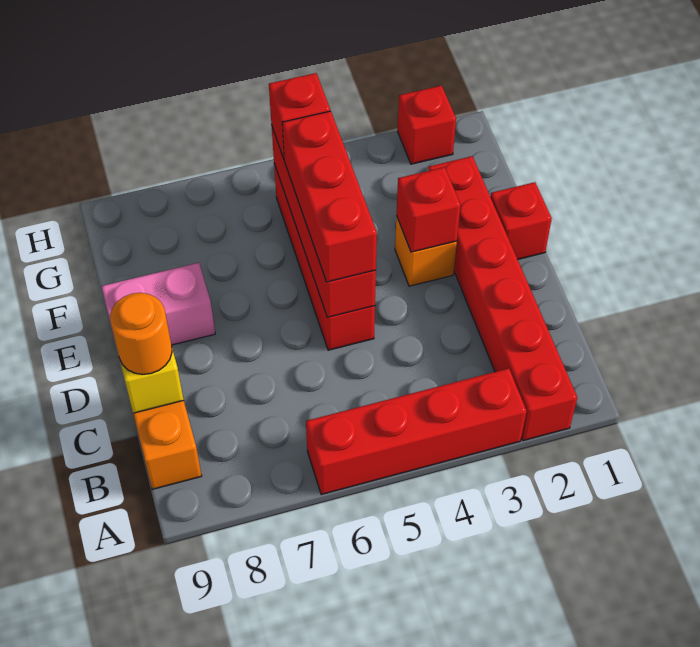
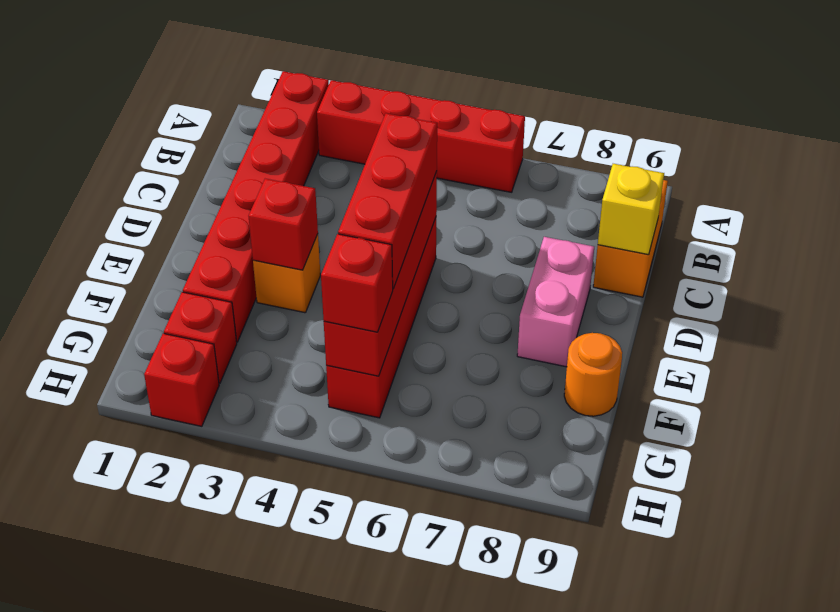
orange 1x1 round brick [110,293,172,374] -> orange 1x1 round brick moved to [564,333,622,416]
red 1x1 brick [490,182,552,259] -> red 1x1 brick moved to [164,292,237,384]
pink 1x2 brick [101,263,215,345] -> pink 1x2 brick turned to [517,237,594,367]

